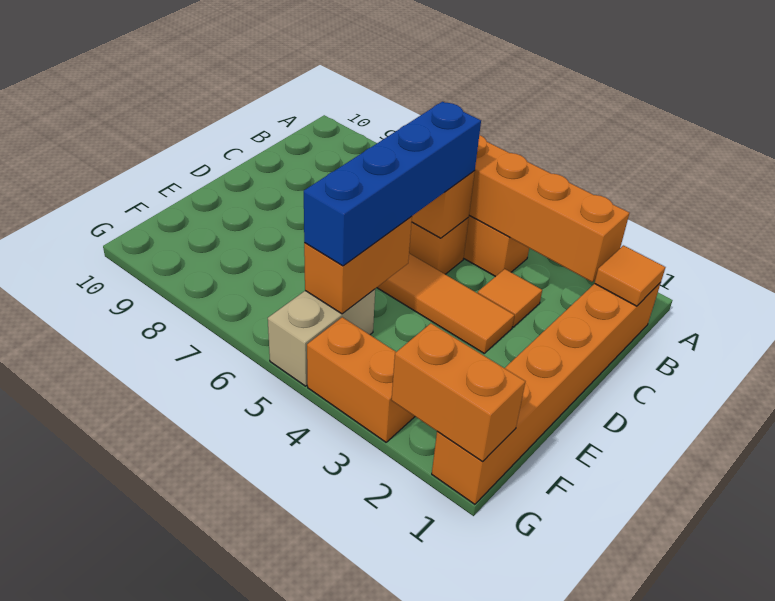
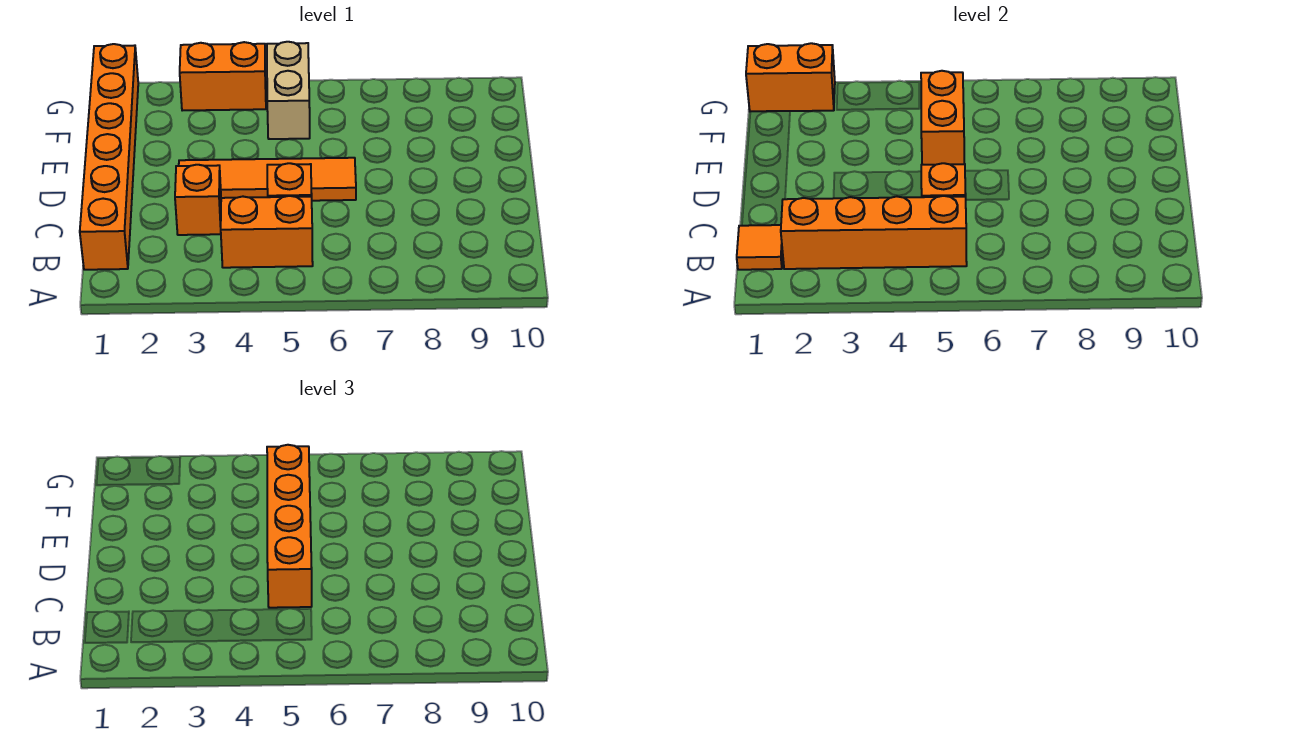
orange 1x1 tile [478,269,542,327] -> orange 1x1 brick [175,165,221,235]
blue 1x4 brick [304,102,481,266] -> orange 1x4 brick [267,445,312,608]

